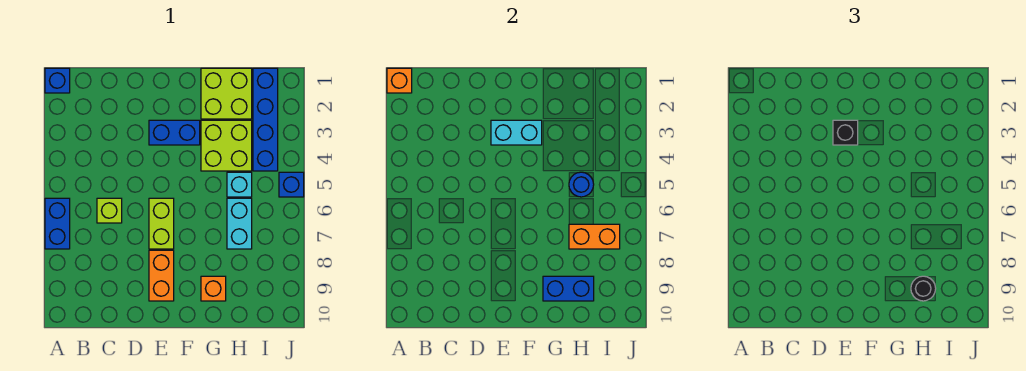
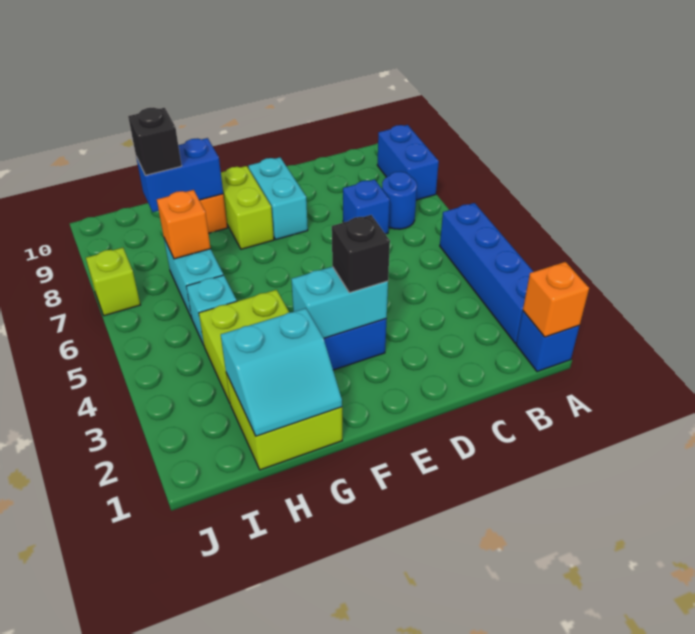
blue 1x2 brick [45,198,70,249] -> blue 1x2 brick moved to [377,125,439,200]
lime 1x1 brick [97,198,122,223] -> lime 1x1 brick moved to [86,248,140,316]
lime 1x2 brick [149,198,174,249] -> lime 1x2 brick moved to [221,166,274,249]
orange 1x2 brick [149,250,174,301] -> cyan 1x2 brick [249,157,308,240]
none -> cyan 2x2 slope [221,308,342,436]
blue 1x1 round brick [569,172,594,197] -> blue 1x1 round brick moved to [382,171,417,229]
orange 1x2 brick [569,224,620,249] -> orange 1x1 brick [157,190,211,259]
black 1x1 round brick [911,276,936,301] -> black 1x1 brick [128,108,182,175]
blue 1x4 brick [253,68,278,171] -> blue 1x4 brick moved to [440,203,533,343]
blue 1x1 brick [279,172,304,197] -> blue 1x1 brick moved to [343,179,390,234]

